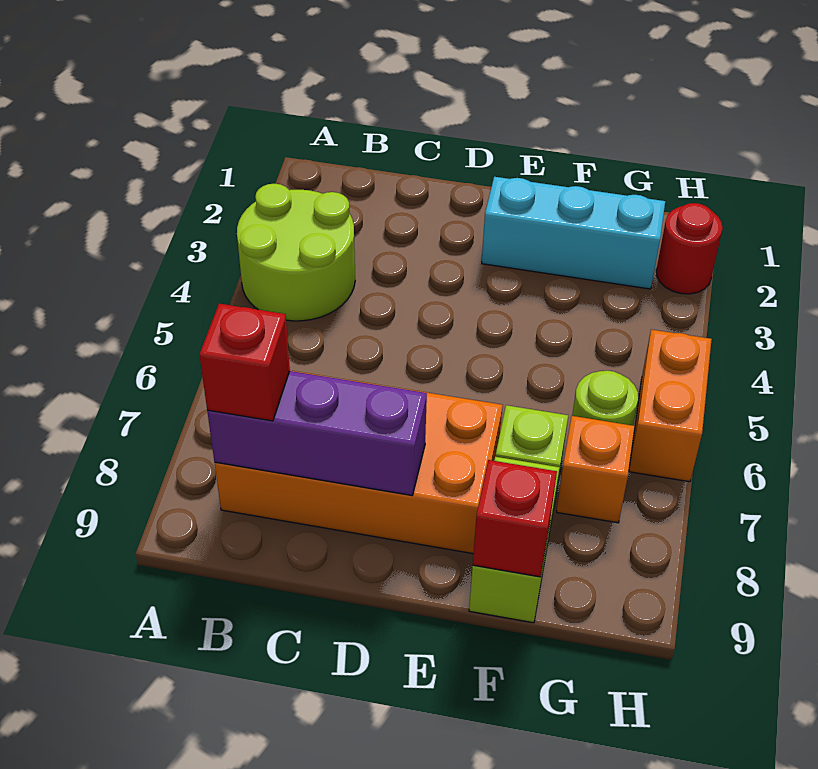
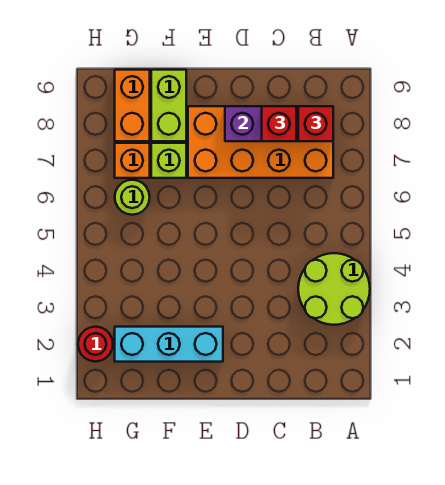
red 1x1 brick [473,460,557,577] -> red 1x1 brick moved to [262,106,296,141]
orange 1x2 brick [629,329,712,482] -> orange 1x2 brick moved to [115,70,150,141]

